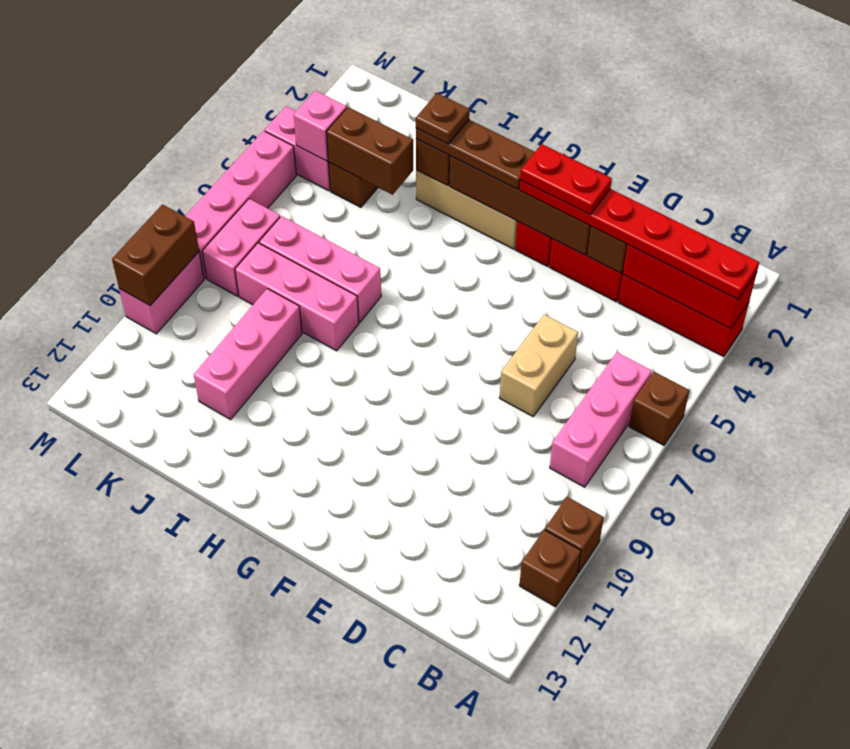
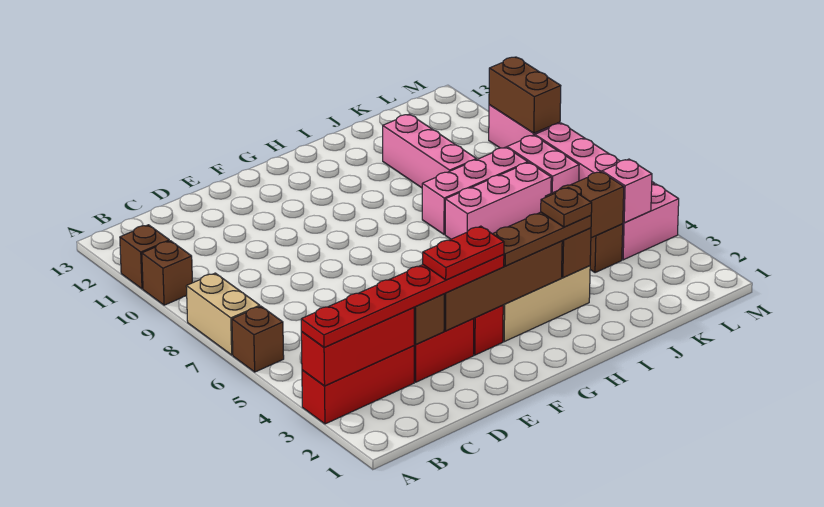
pink 1x3 brick [550,352,652,487] -> none
tan 1x2 brick [499,314,578,416] -> tan 1x2 brick moved to [186,273,260,355]

